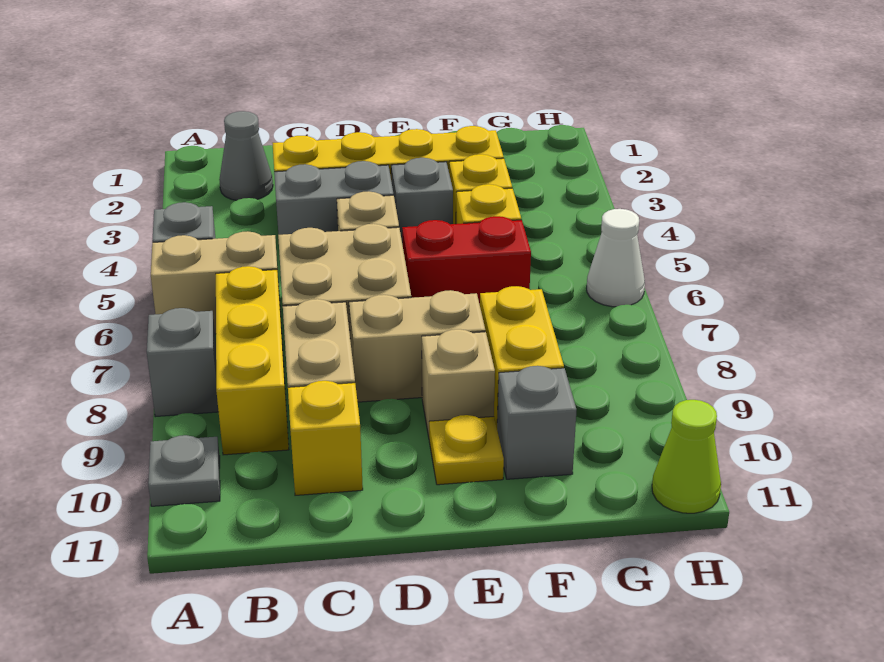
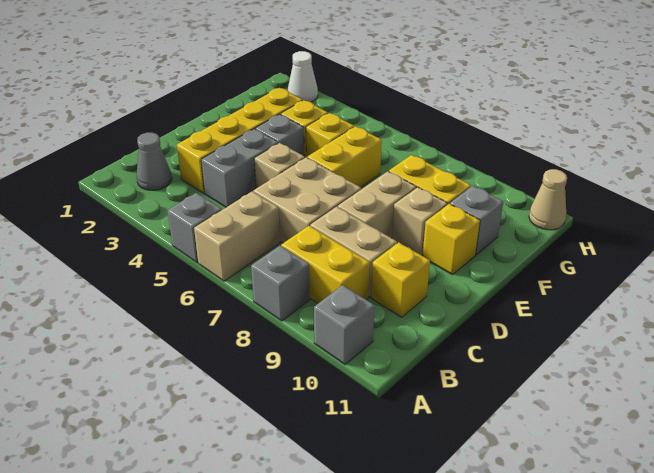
grey 1x1 plate [148,435,220,506] -> grey 1x1 brick [314,285,375,364]
yellow 1x3 brick [216,266,289,455] -> yellow 1x2 brick [281,226,370,303]
red 1x2 brick [402,216,531,304] -> yellow 1x2 brick [307,126,382,187]
yellow 1x1 plate [429,415,504,485] -> yellow 1x1 brick [422,204,480,275]
white 1x1 cone [587,209,645,307] -> white 1x1 cone moved to [288,51,318,102]
lime 1x1 cone [652,400,721,513] -> tan 1x1 cone [529,169,567,230]

